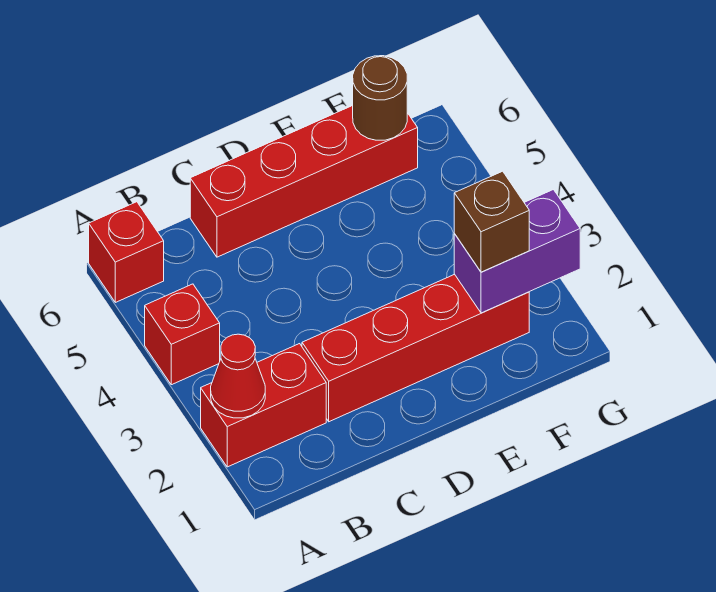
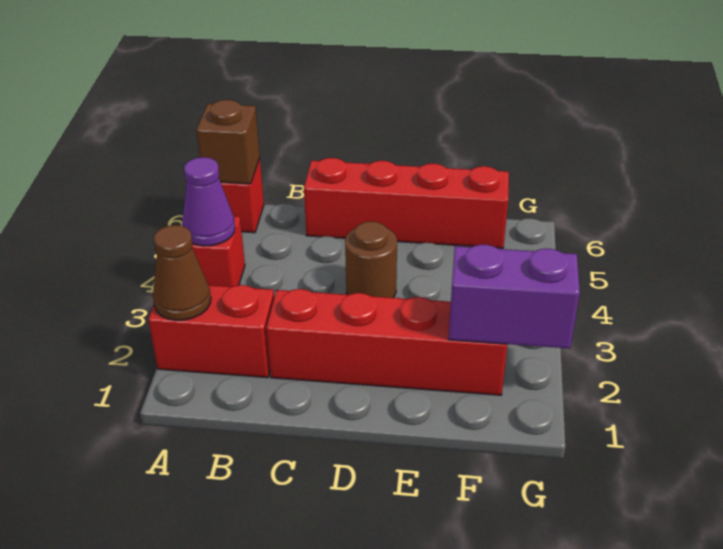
red 1x1 cone [211,334,265,418] -> brown 1x1 cone [153,225,211,320]
none -> purple 1x1 cone [182,157,235,246]
brown 1x1 brick [454,171,529,272] -> brown 1x1 brick moved to [196,100,260,184]
brown 1x1 round brick [353,56,407,140] -> brown 1x1 round brick moved to [345,221,397,298]

